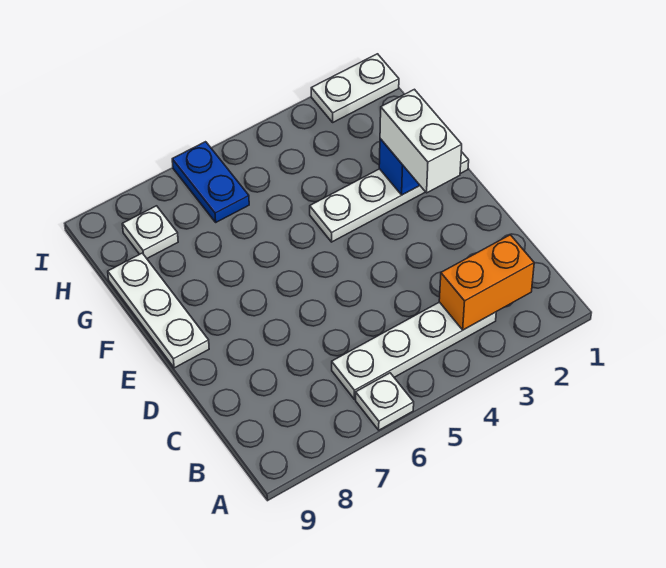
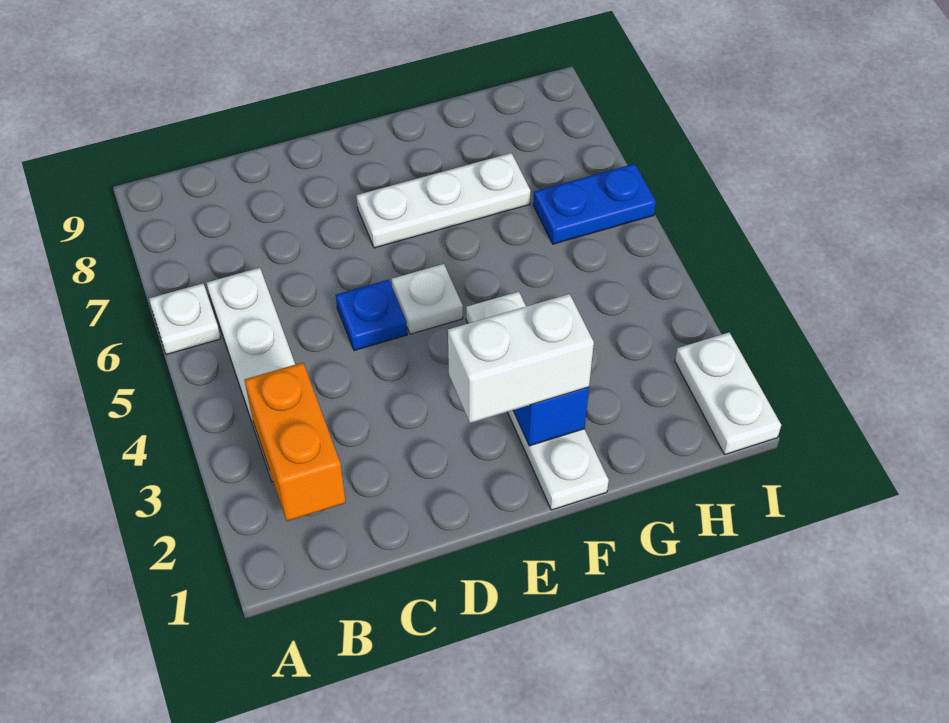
none -> blue 1x1 plate [336,280,407,351]
white 1x3 plate [108,253,209,368] -> white 1x3 plate moved to [356,153,531,248]
white 1x1 plate [122,206,178,258] -> white 1x1 plate moved to [392,264,463,334]

